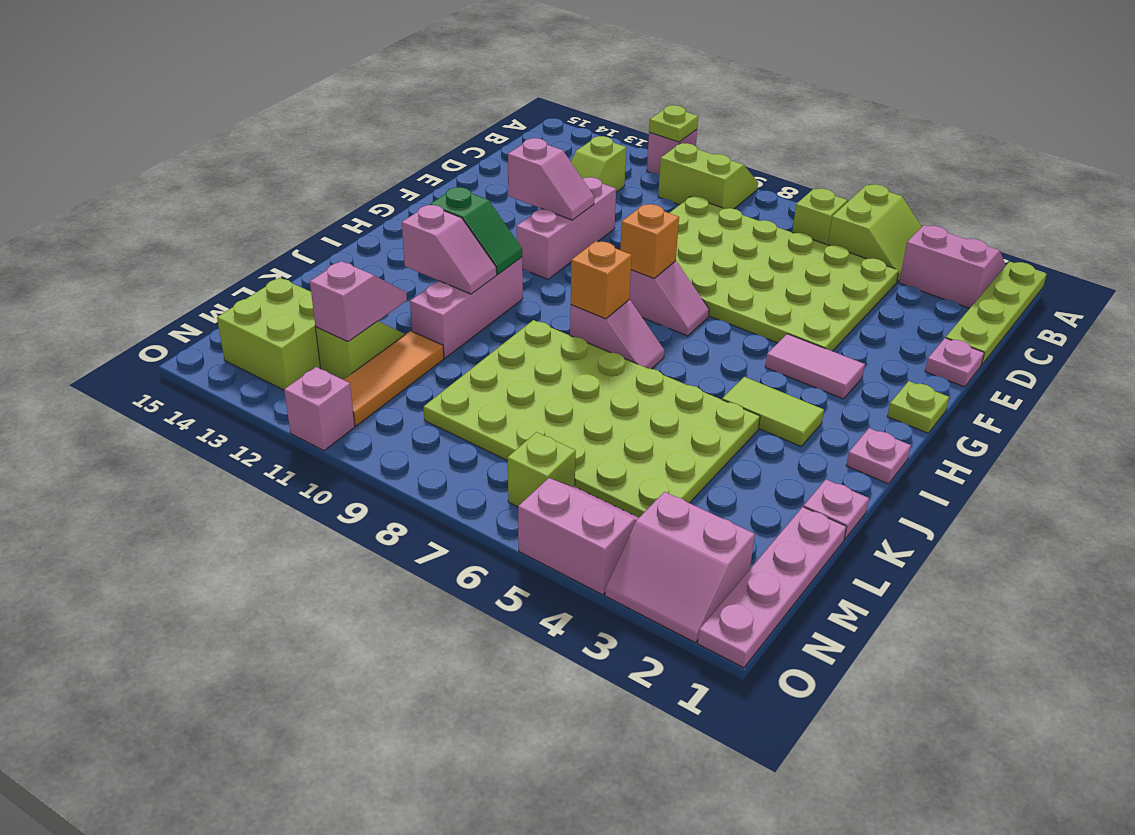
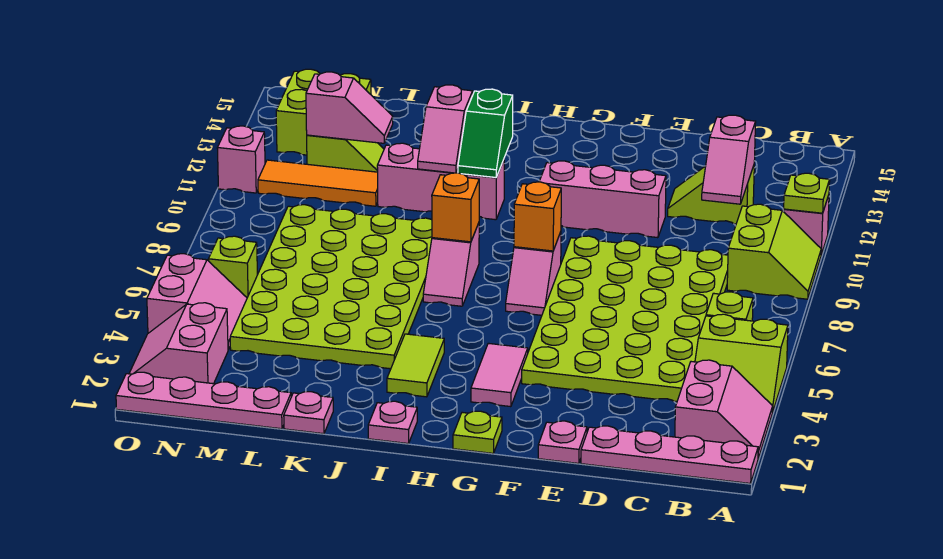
lime 1x4 plate [946,261,1047,364] -> pink 1x4 plate [581,426,758,484]
pink 1x2 slope [508,138,594,220] -> pink 1x2 slope moved to [702,115,756,204]

